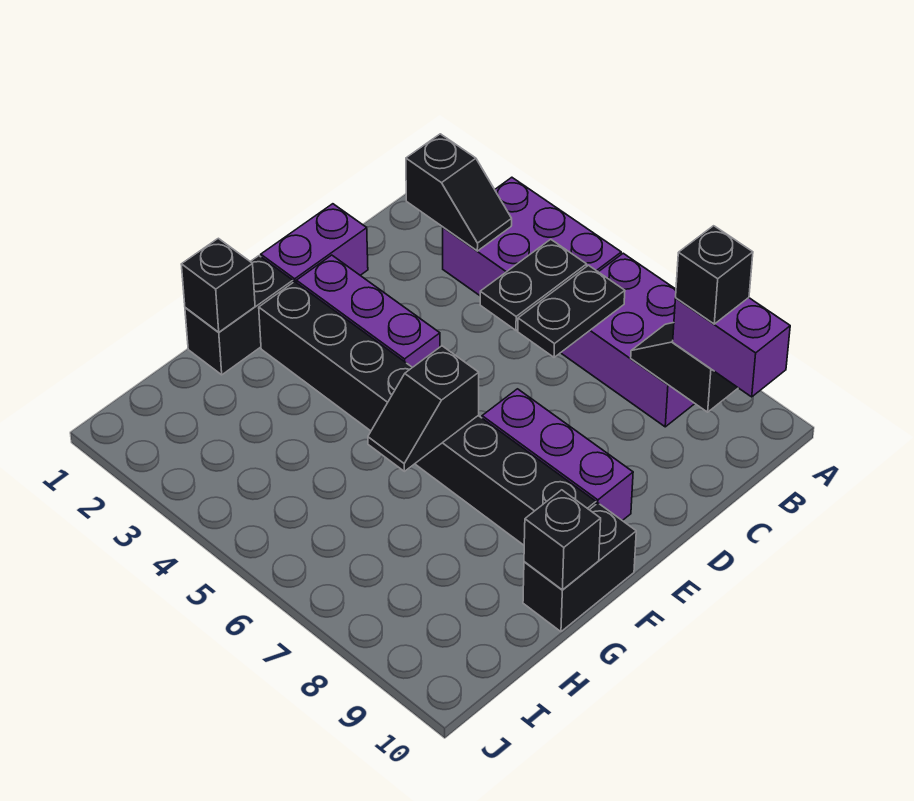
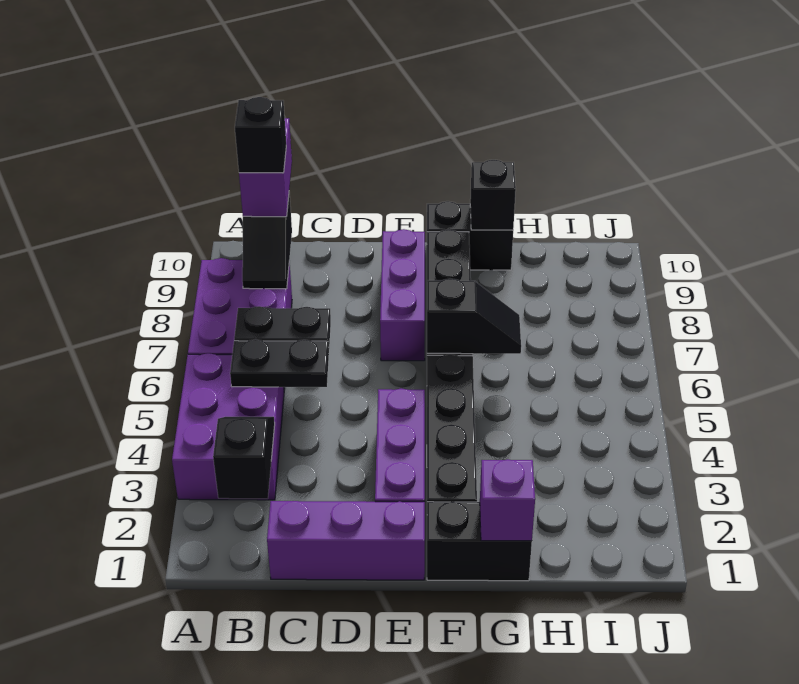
purple 1x2 brick [261,204,368,283] -> purple 1x3 brick [267,501,425,580]
black 1x1 brick [181,238,255,332] -> purple 1x1 brick [480,459,535,541]

